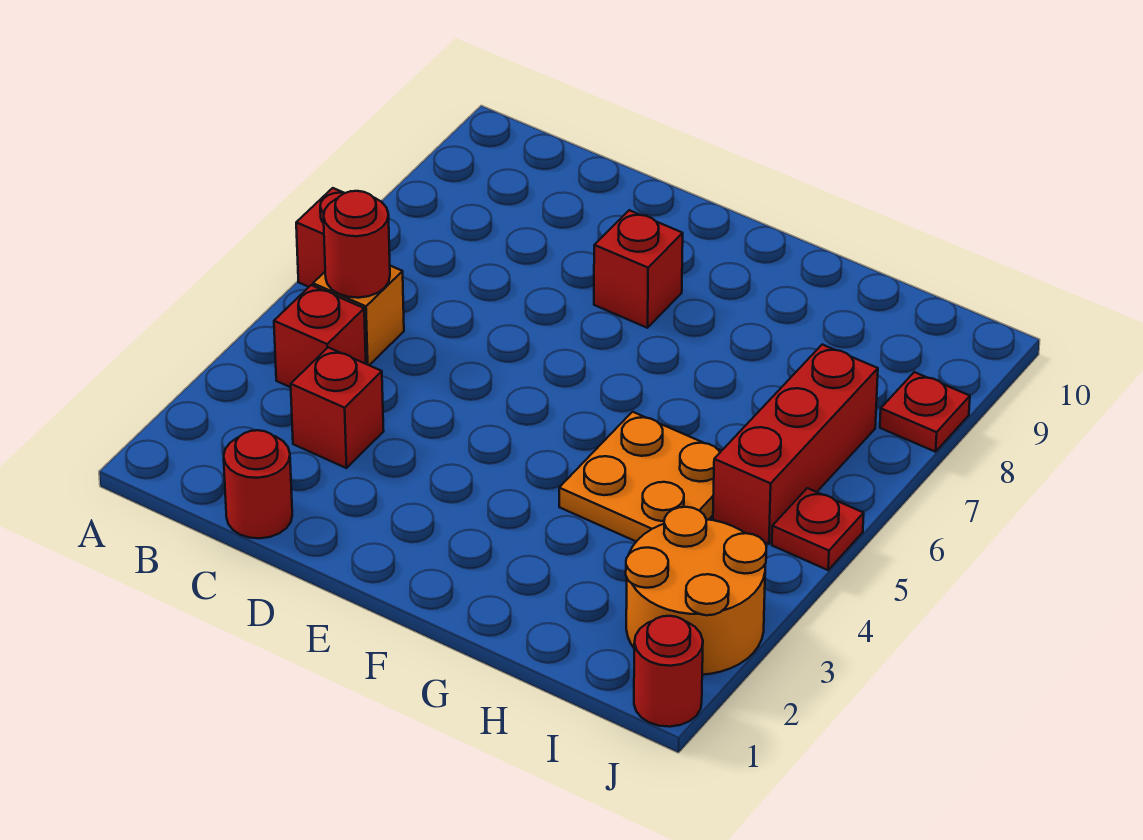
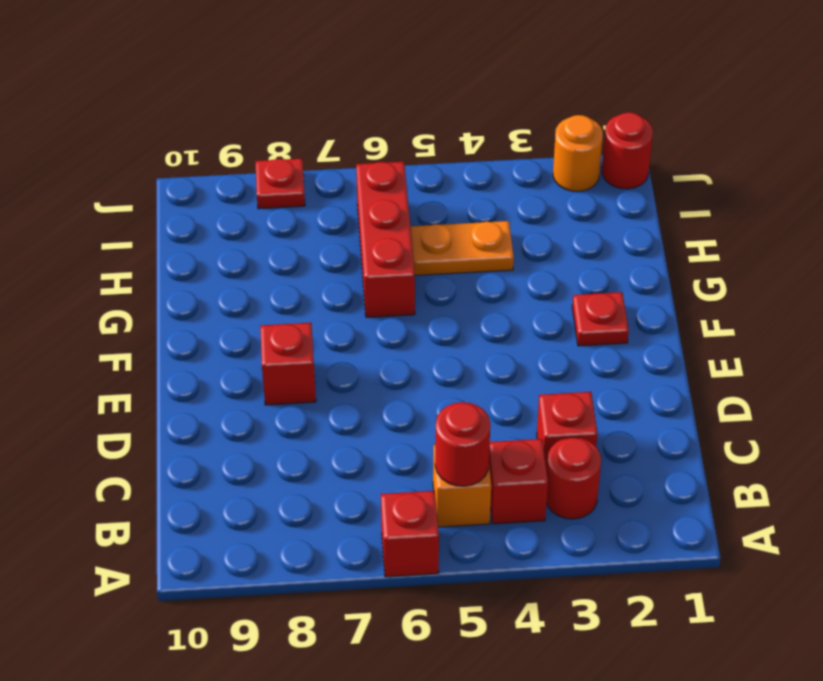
red 1x1 round brick [224,430,292,538] -> red 1x1 round brick moved to [546,437,601,519]
orange 2x2 plate [559,412,721,542] -> orange 1x2 plate [410,221,514,275]
orange 2x2 round brick [626,507,767,675] -> orange 1x1 round brick [553,115,603,192]
red 1x3 brick [713,345,878,544] -> red 1x3 brick turned to [356,162,415,317]
red 1x1 plate [772,488,864,570] -> red 1x1 plate moved to [572,292,629,346]

